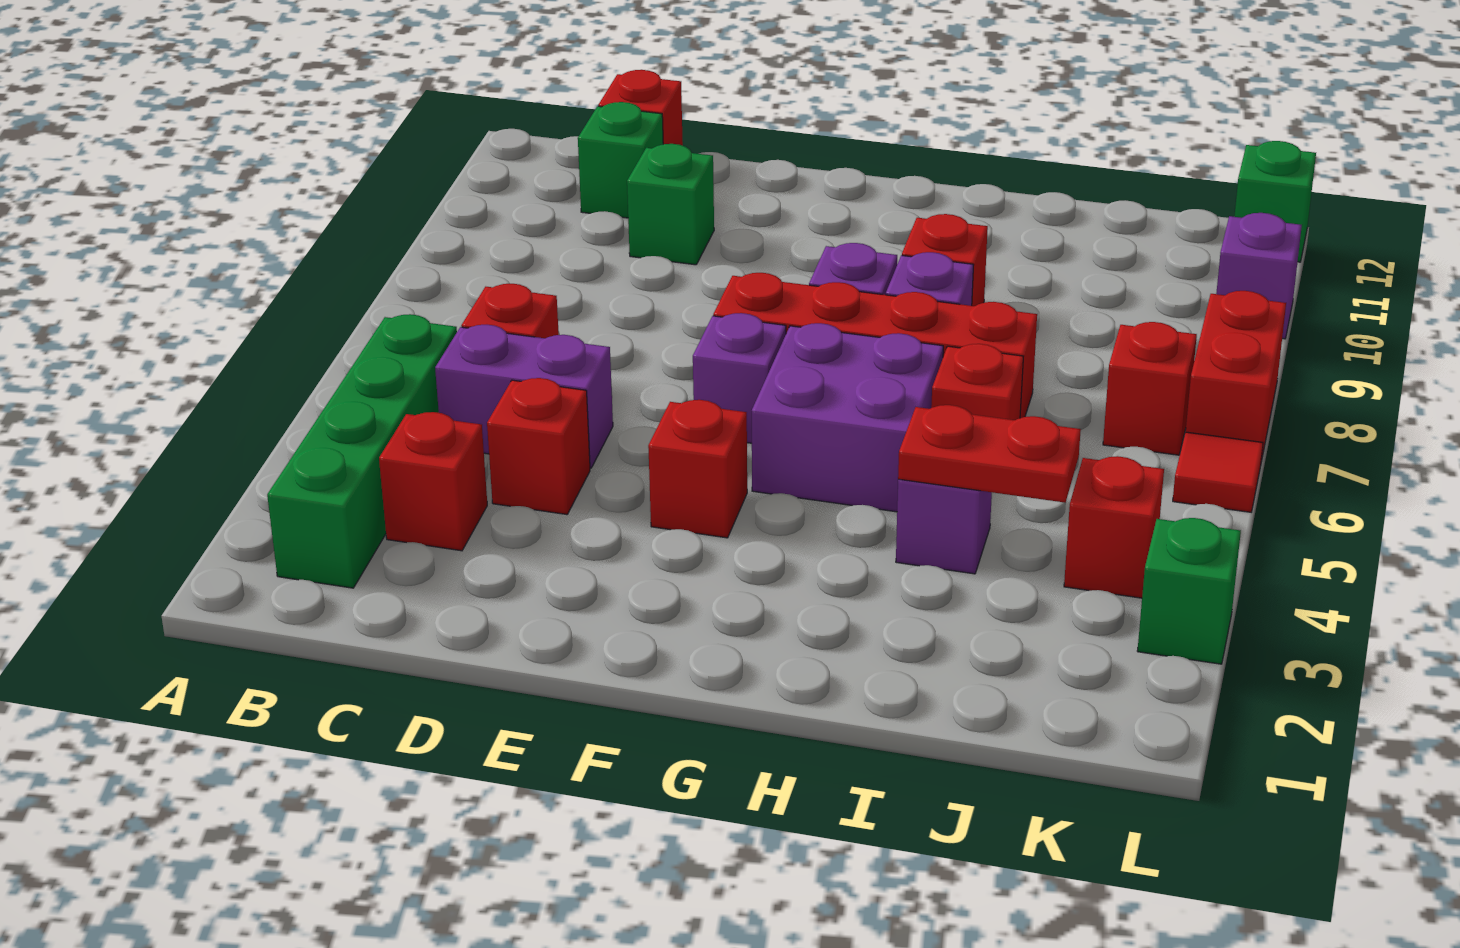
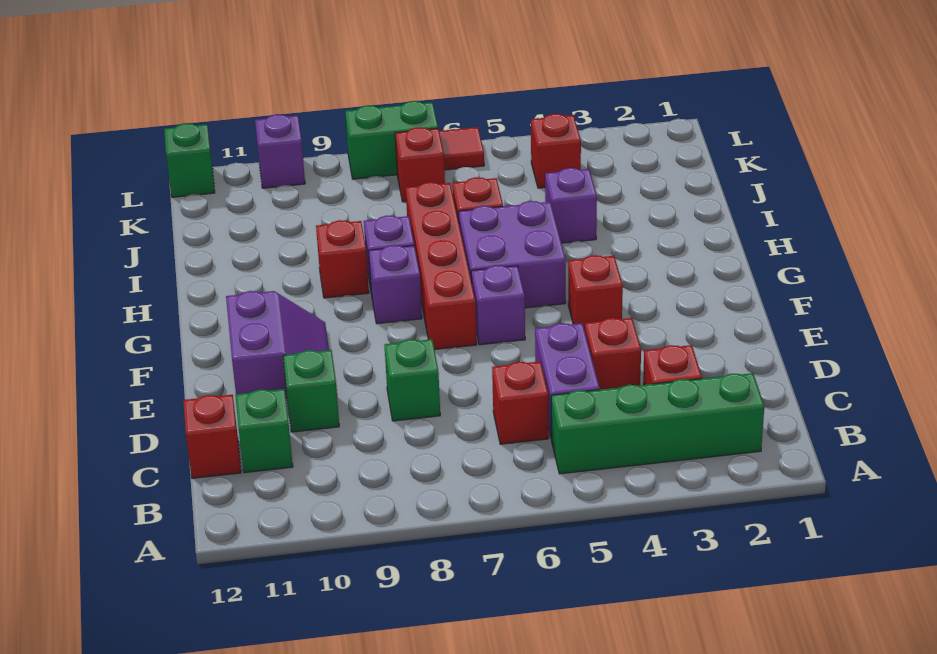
none -> purple 2x2 slope [226,291,329,399]
red 1x2 plate [898,405,1081,502] -> none
green 1x1 brick [1137,518,1241,664] -> green 1x1 brick moved to [384,339,440,421]
red 1x2 brick [1186,291,1286,462] -> green 1x2 brick [345,101,438,179]

